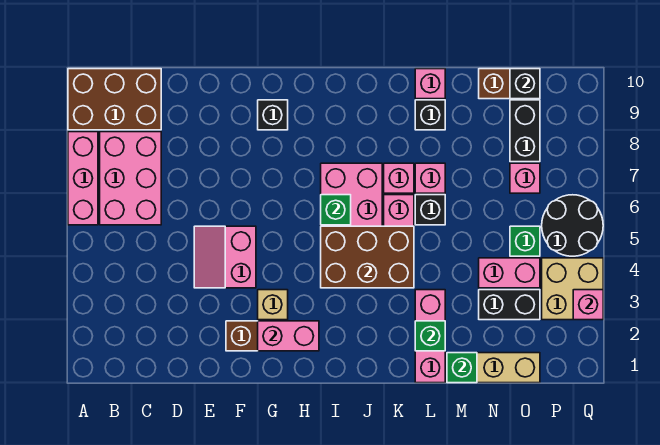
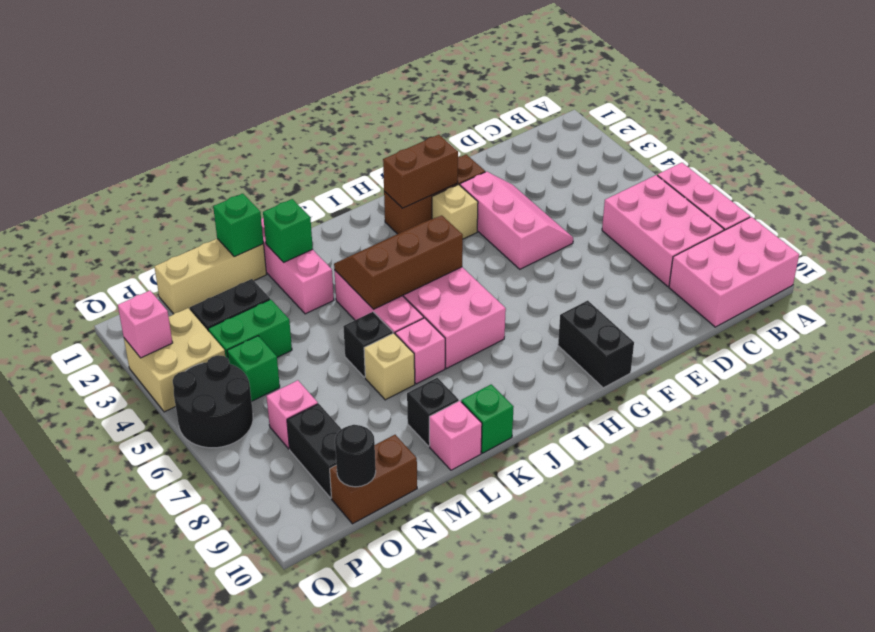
brown 2x3 brick [68,69,161,130] -> pink 2x3 brick [669,217,799,327]
pink 2x2 slope [194,226,256,288] -> pink 2x3 slope [460,172,573,269]
pink 1x2 brick [258,321,319,351] -> brown 1x2 brick [383,135,458,208]
black 1x1 brick [258,100,288,130] -> black 1x2 brick [558,301,634,388]
brown 2x3 brick [321,226,414,288] -> brown 2x3 slope [334,216,463,309]
green 1x1 brick [321,195,351,225] -> green 1x1 brick moved to [461,384,513,453]
pink 1x1 brick [415,163,445,193] -> tan 1x1 brick [364,333,415,400]
pink 1x2 brick [479,258,540,288] -> green 1x2 brick [208,299,292,358]
black 1x1 brick [510,69,540,99] -> black 1x1 round brick [335,425,376,487]

